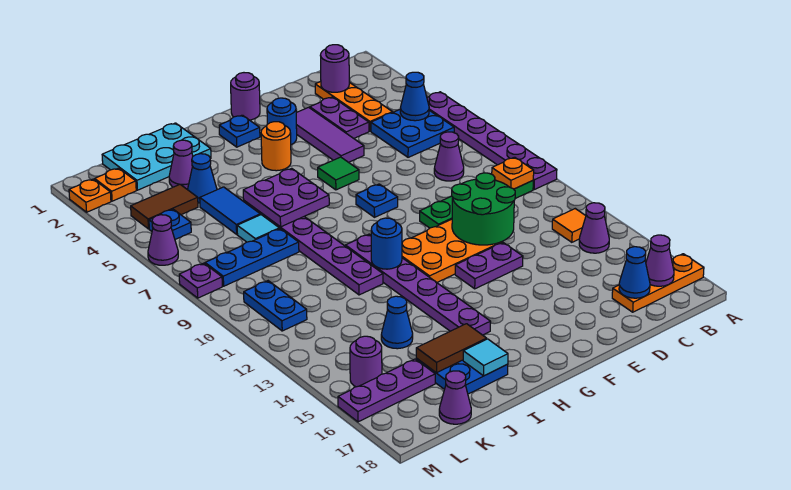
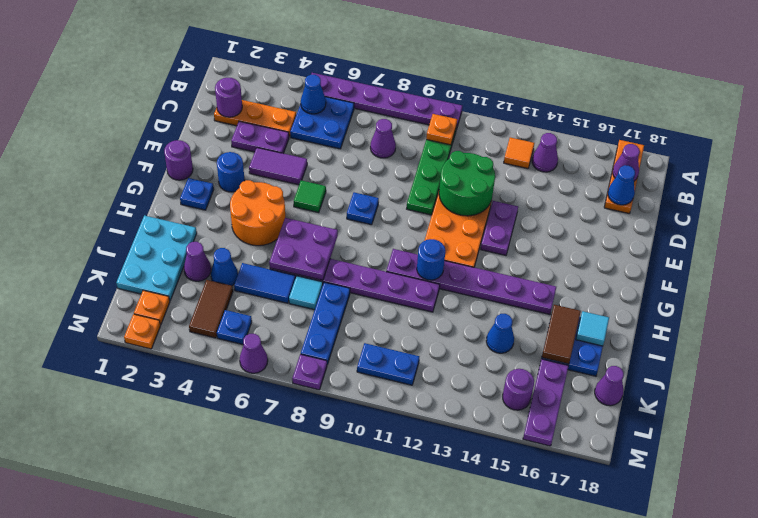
purple 1x3 tile [296,107,364,162] -> purple 1x2 tile [249,148,307,185]
orange 1x1 round brick [261,122,291,171] -> orange 2x2 round brick [230,180,285,246]

